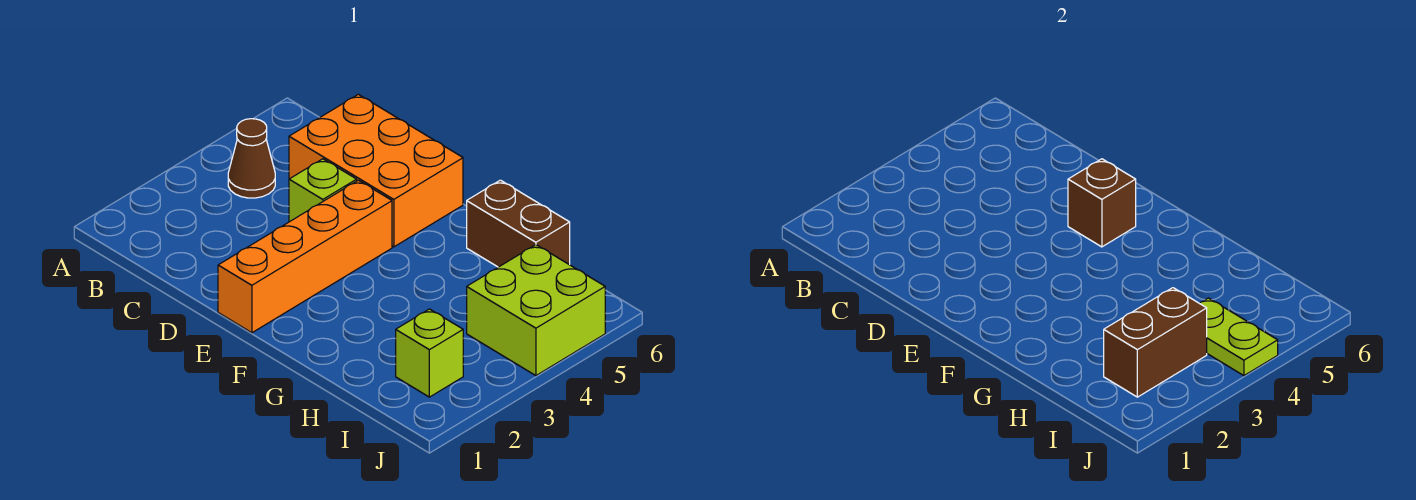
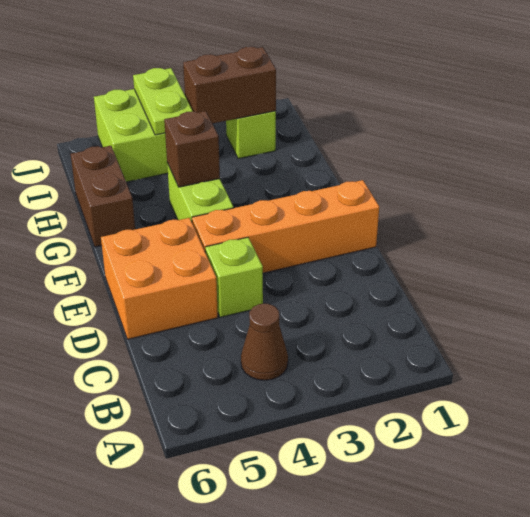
orange 2x3 brick [289,94,463,247] -> orange 2x2 brick [101,218,218,339]
brown 1x1 brick [1068,159,1136,247] -> brown 1x1 brick moved to [164,111,220,187]
none -> lime 1x2 brick [167,163,233,221]

